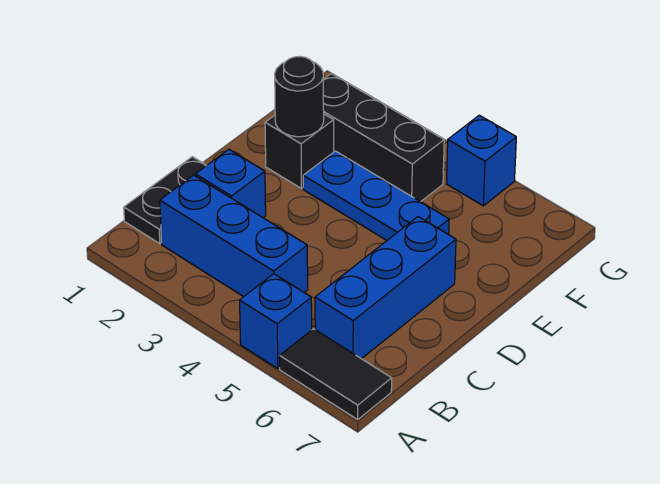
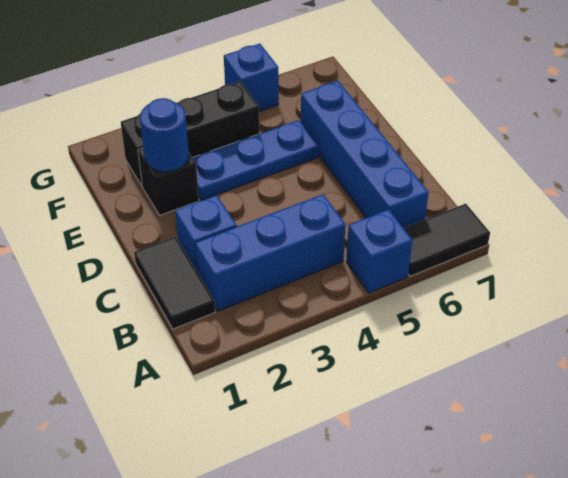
black 1x2 plate [124,157,207,244] -> black 1x2 tile [134,237,215,329]
blue 1x3 brick [315,217,456,359] -> blue 1x4 brick [301,81,429,228]
black 1x1 round brick [275,57,324,137] -> blue 1x1 round brick [140,98,189,172]

